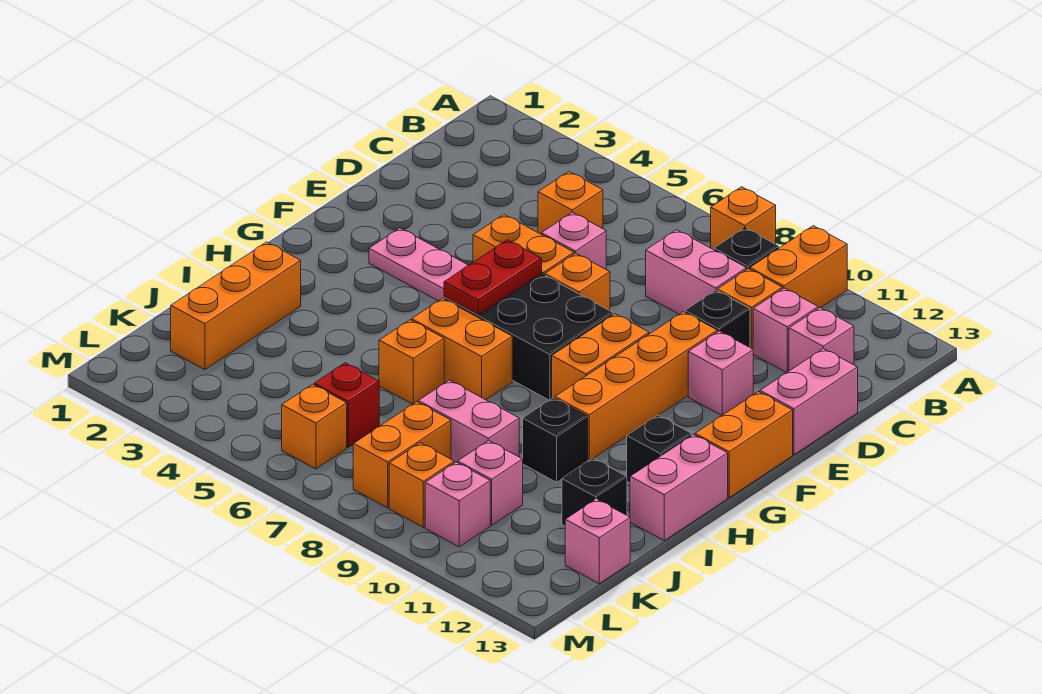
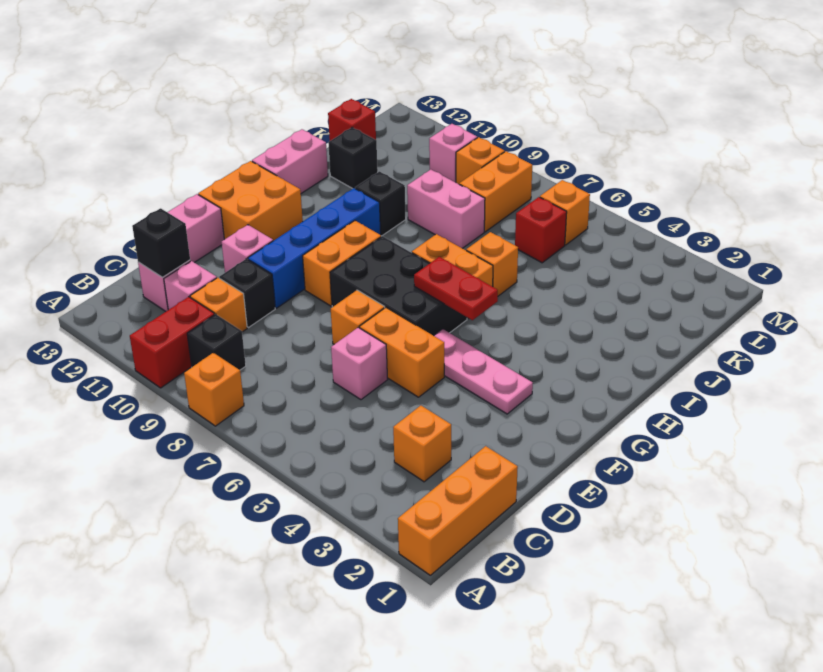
orange 1x2 brick [750,226,847,308] -> red 1x2 brick [130,297,215,388]
orange 1x1 brick [538,172,603,234] -> orange 1x1 brick moved to [393,406,451,482]
pink 1x2 brick [646,230,747,314] -> none
orange 1x4 brick [555,312,717,461] -> blue 1x4 brick [248,188,381,308]
red 1x2 plate [444,240,542,315] -> red 1x2 plate turned to [414,257,498,320]
orange 1x2 brick [695,392,793,498] -> orange 2x2 brick [198,161,303,241]
black 1x1 brick [627,415,692,483] -> black 1x1 brick moved to [132,208,190,278]
orange 1x3 brick [171,242,301,370] -> orange 1x3 brick moved to [398,446,518,575]
pink 1x1 brick [458,441,523,525] -> none
pink 1x1 brick [565,499,630,584] -> red 1x1 brick [328,99,376,141]

